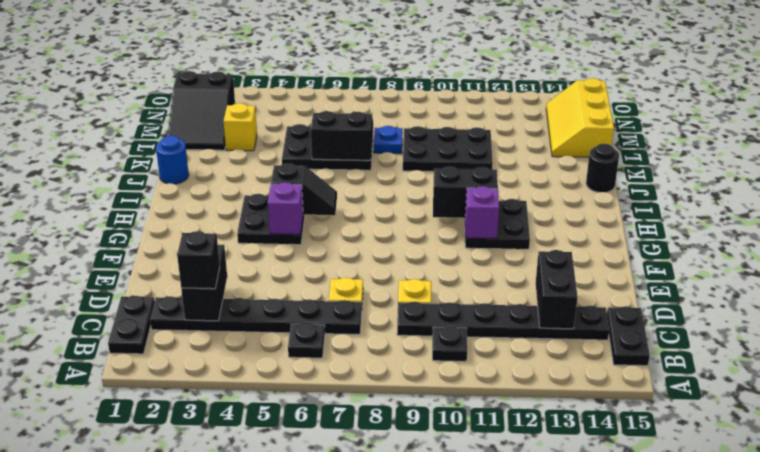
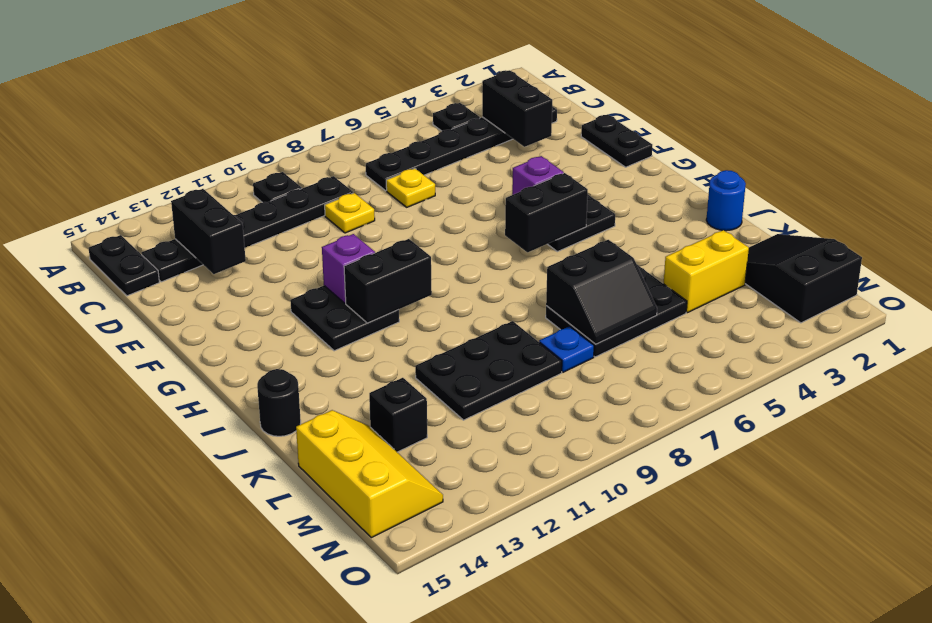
black 1x2 plate [108,296,155,354] -> black 1x2 plate moved to [581,115,652,167]
black 1x1 plate [288,323,325,358] -> black 1x1 plate moved to [433,103,480,131]
black 1x1 brick [177,231,220,289] -> black 1x1 brick moved to [369,378,427,452]
black 1x2 slope [271,163,337,215] -> black 1x2 brick [505,173,588,252]
yellow 1x1 brick [224,103,257,151] -> yellow 1x2 brick [664,230,749,313]

